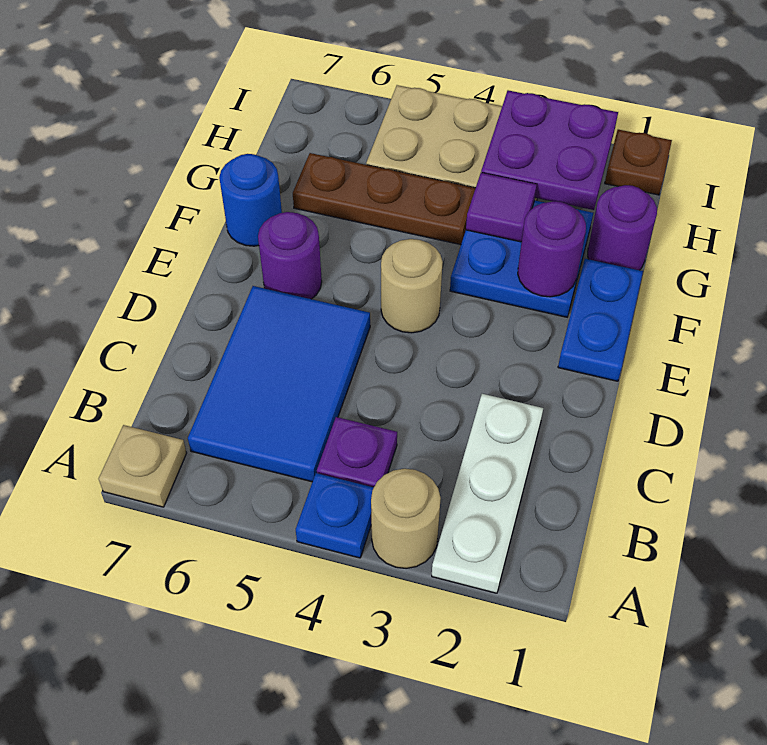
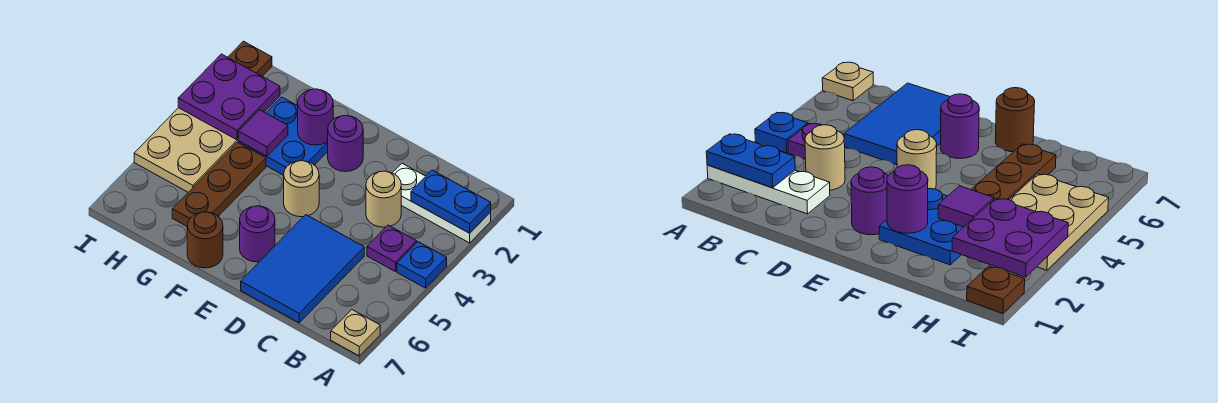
tan 1x1 round brick [371,469,441,568] -> tan 1x1 round brick moved to [366,171,401,227]
blue 2x3 tile [188,286,370,482] -> blue 2x3 tile turned to [241,215,364,323]
blue 1x2 plate [558,259,643,381] -> blue 1x2 plate moved to [411,170,491,233]
blue 1x1 round brick [219,154,282,246] -> brown 1x1 round brick [187,212,223,268]
purple 1x1 round brick [588,185,657,270] -> purple 1x1 round brick moved to [328,115,363,172]

